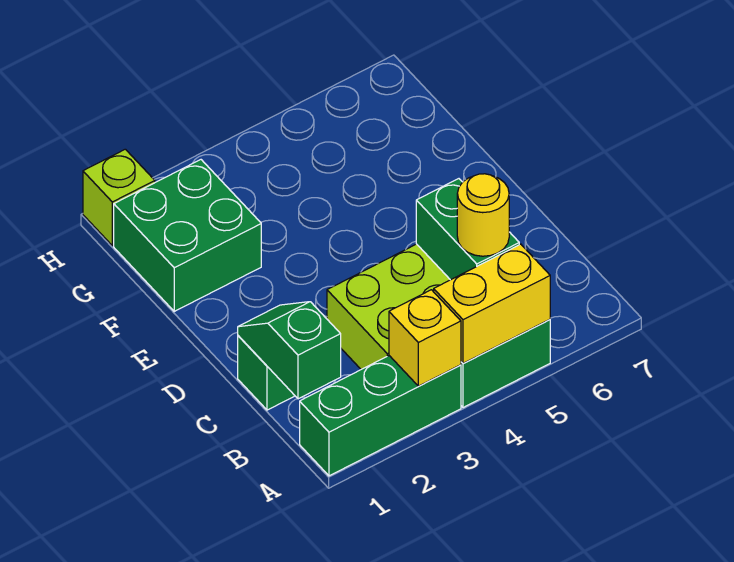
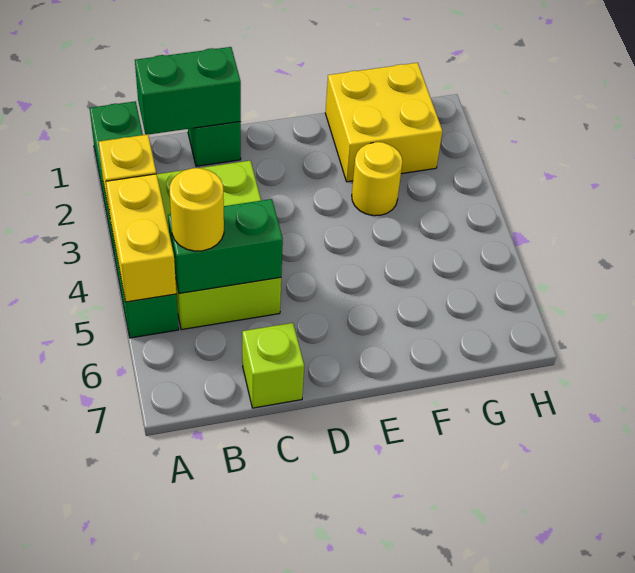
green 1x2 slope [238,302,341,399] -> green 1x2 brick [135,47,241,135]
green 2x2 brick [114,160,261,311] -> yellow 2x2 brick [325,63,442,182]
none -> yellow 1x1 round brick [352,142,402,216]
lime 1x1 brick [83,149,155,246] -> lime 1x1 brick moved to [242,323,304,408]

